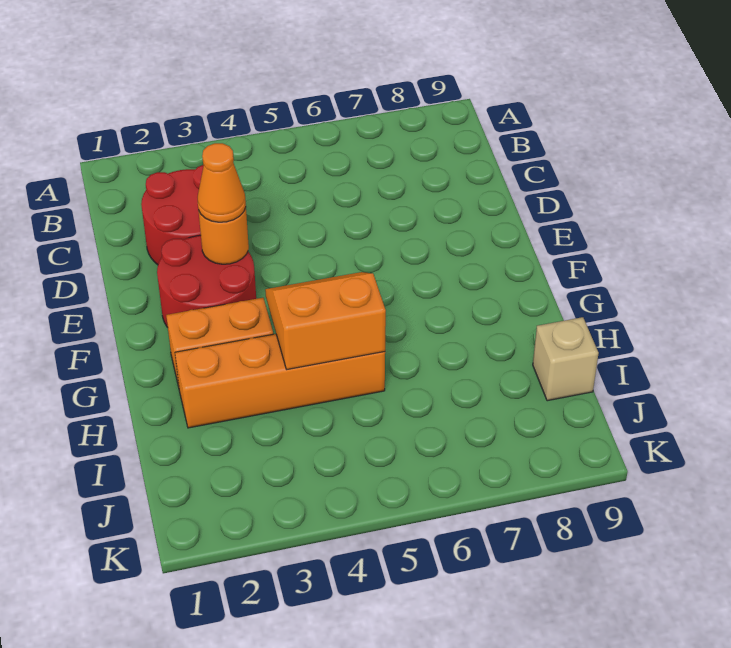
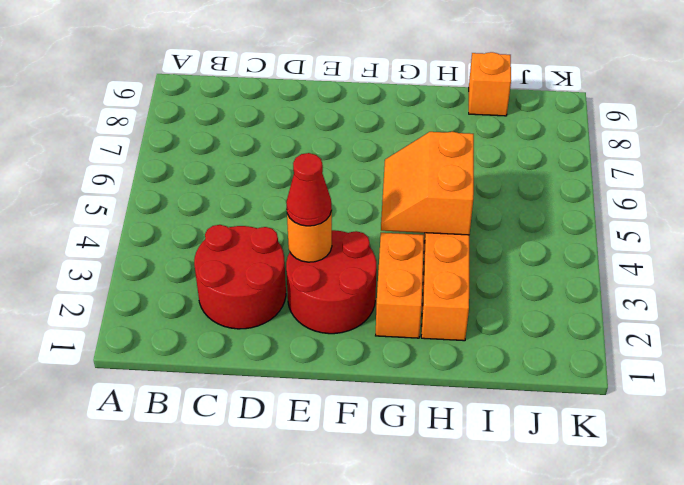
orange 1x1 cone [198,143,246,222] -> red 1x1 cone [286,153,332,226]
tan 1x1 brick [533,317,599,401] -> orange 1x1 brick [469,52,511,116]

